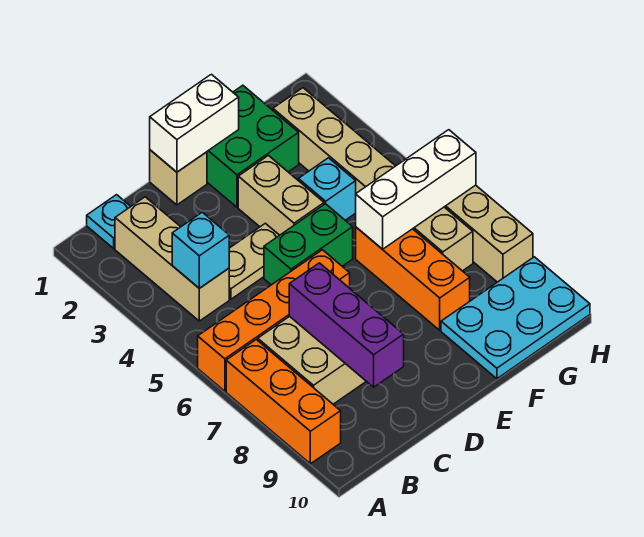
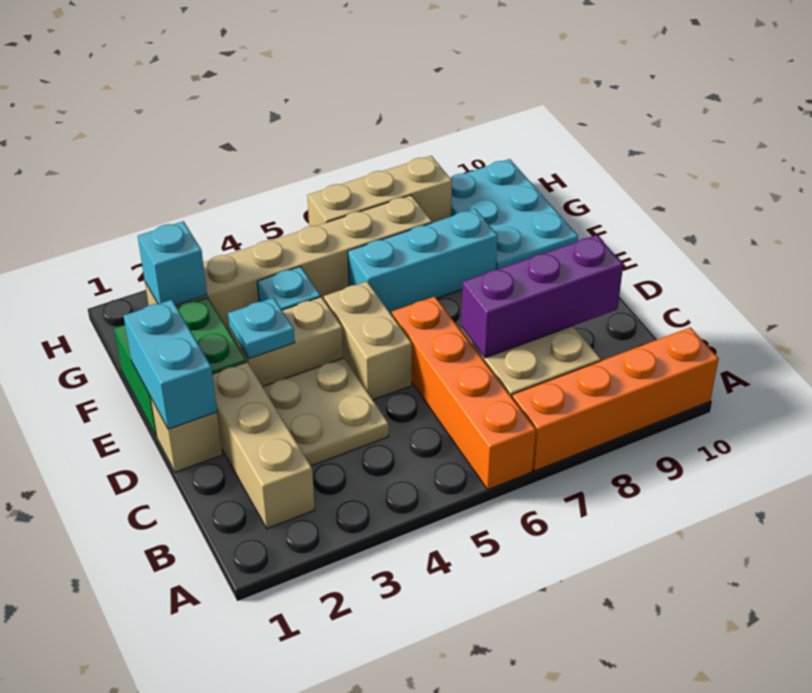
orange 1x3 brick [226,340,341,464] -> orange 1x4 brick [512,327,719,471]
cyan 1x1 plate [87,195,131,248] -> cyan 1x1 plate moved to [228,298,295,359]
tan 1x3 brick [115,197,229,321] -> tan 1x3 brick turned to [212,362,315,529]
cyan 1x1 brick [172,212,229,288] -> cyan 1x1 brick moved to [138,221,207,305]
tan 1x2 plate [229,223,279,299] -> tan 2x2 plate [263,358,389,466]
white 1x2 brick [150,74,239,172] -> cyan 1x2 brick [124,300,217,429]
green 1x2 brick [264,204,353,285] -> tan 1x2 brick [324,281,412,400]
orange 1x3 brick [356,227,470,330] -> cyan 1x3 brick [348,209,498,314]
white 1x3 brick [356,130,476,249] -> none

